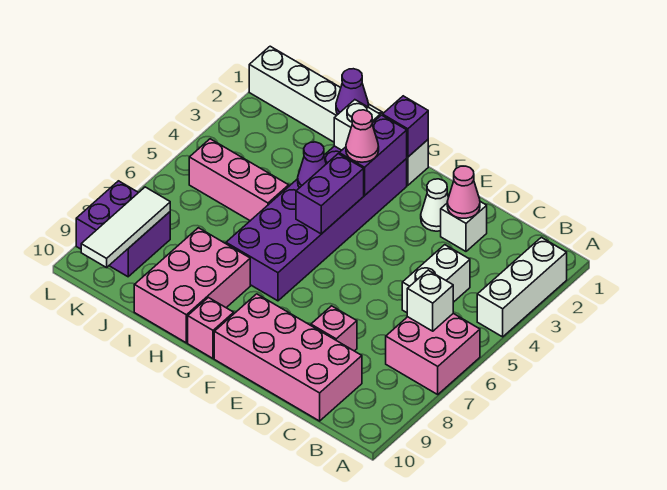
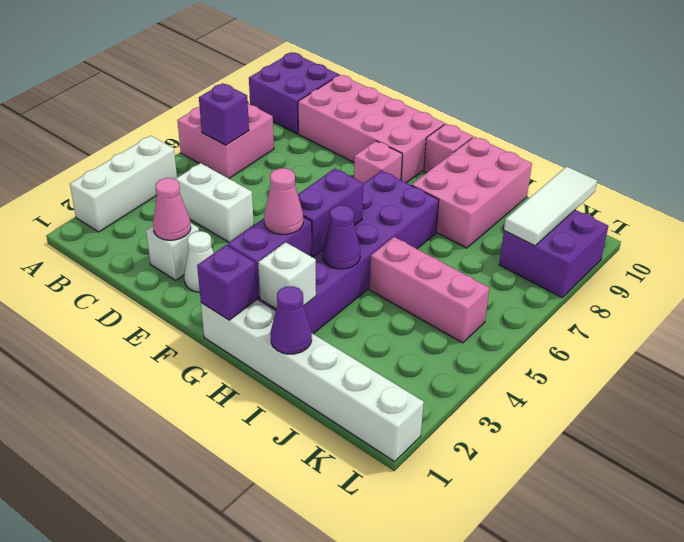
none -> purple 2x2 brick [249,52,339,134]
white 1x1 brick [407,270,453,331] -> purple 1x1 brick [199,83,249,145]
white 1x2 brick [402,245,470,313] -> white 1x2 brick turned to [176,163,254,242]
pink 1x1 brick [311,306,357,351] -> pink 1x1 brick moved to [354,141,402,184]

